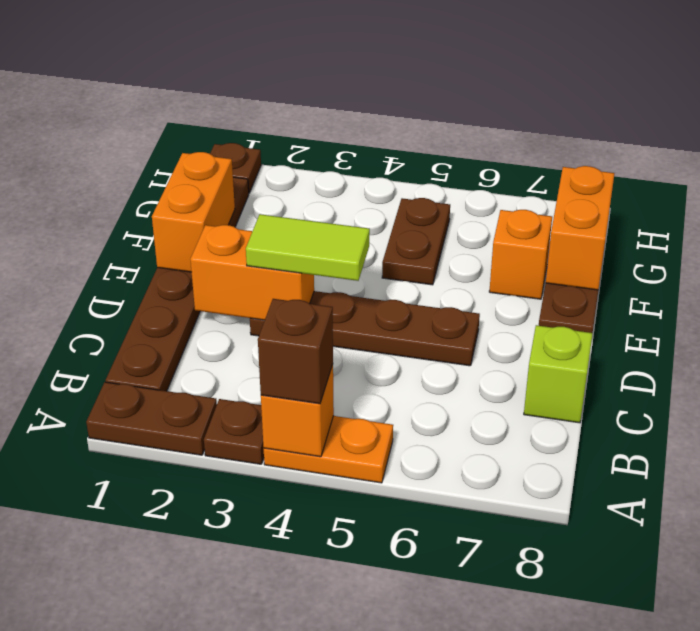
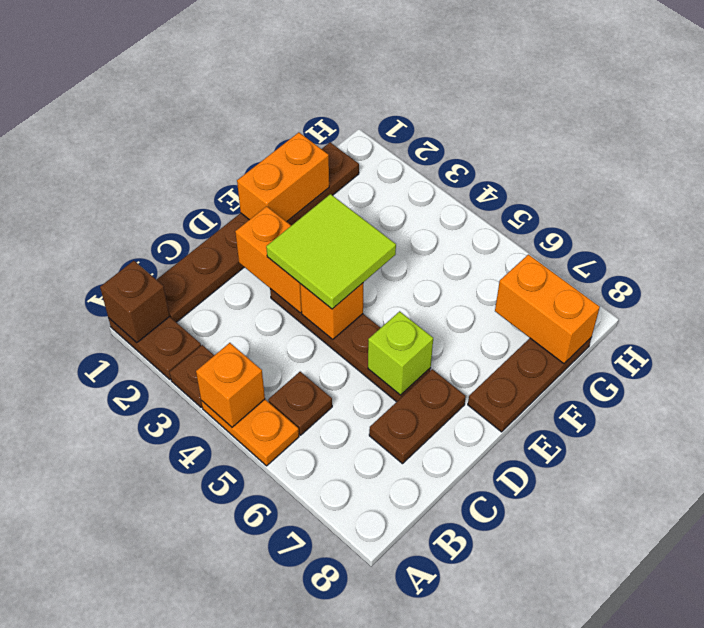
brown 1x1 brick [258,299,333,404] -> brown 1x1 brick moved to [100,261,170,343]
lime 1x1 brick [524,325,593,423] -> lime 1x1 brick moved to [368,311,433,395]
lime 1x2 tile [246,214,370,281] -> lime 2x2 tile [266,194,396,309]
brown 1x2 plate [382,198,450,285] -> brown 1x2 plate moved to [369,369,466,464]
orange 1x1 brick [489,210,552,299] -> orange 1x1 brick moved to [300,283,363,339]
orange 1x2 brick [546,166,614,290] -> orange 1x2 brick turned to [495,255,600,364]
brown 1x1 plate [210,143,261,193] -> brown 1x1 plate moved to [268,372,332,435]

